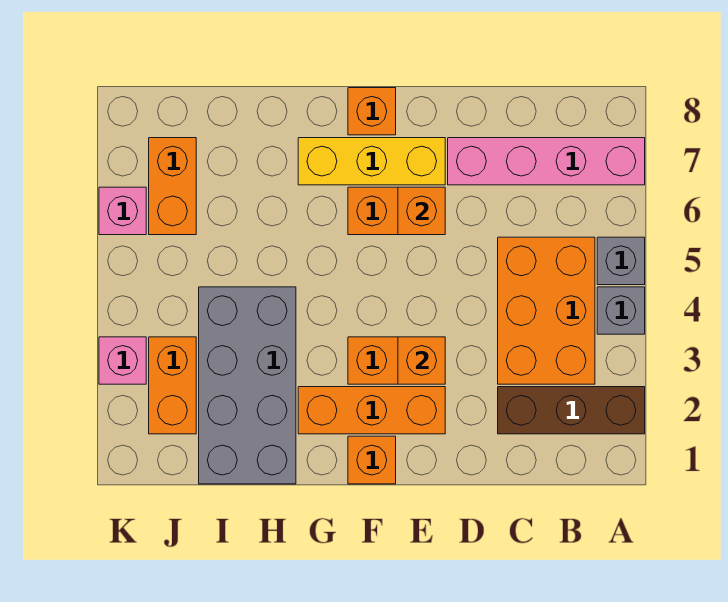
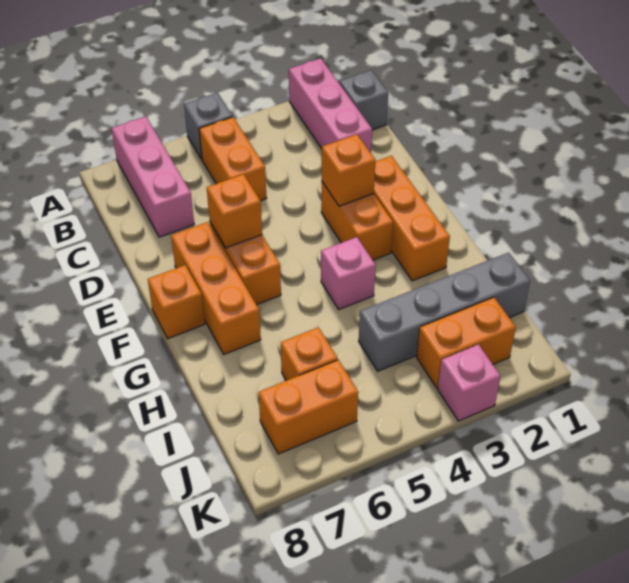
brown 1x3 brick [498,387,645,434] -> pink 1x3 brick [289,58,372,153]
grey 1x1 brick [597,287,645,334] -> grey 1x1 brick moved to [339,70,388,130]
pink 1x4 brick [448,138,645,185] -> pink 1x3 brick [112,117,194,237]
orange 2x3 brick [498,237,595,384] -> orange 1x2 brick [199,117,266,201]
yellow 1x3 brick [298,138,445,185] -> orange 1x3 brick [171,222,261,354]
orange 1x1 brick [348,436,396,484] -> orange 1x1 brick moved to [281,327,338,381]
grey 2x4 brick [199,287,296,484] -> grey 1x4 brick [359,253,530,371]
pink 1x1 brick [99,187,146,235] -> pink 1x1 brick moved to [321,237,376,309]

